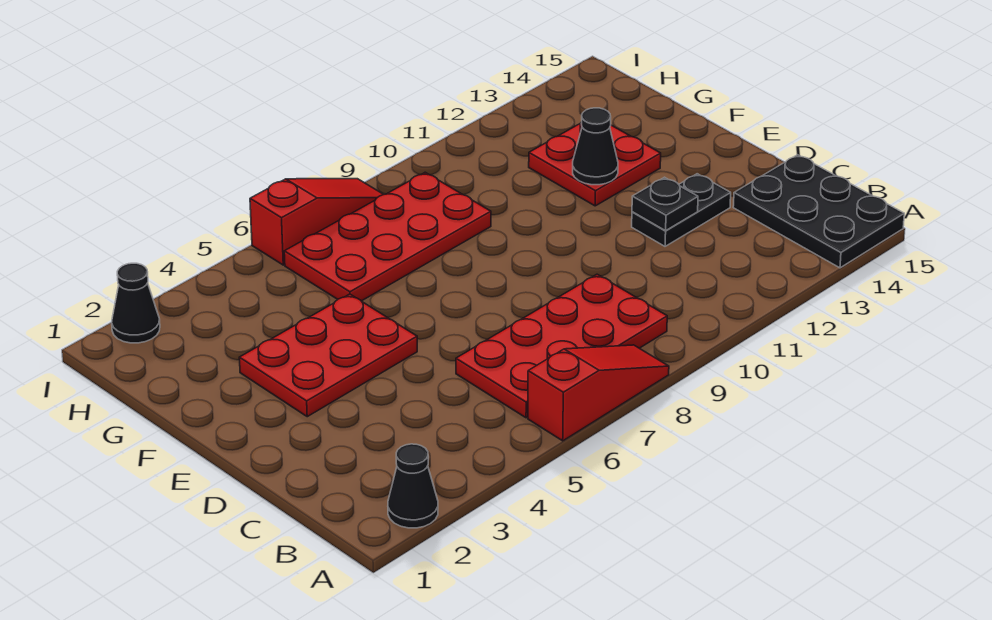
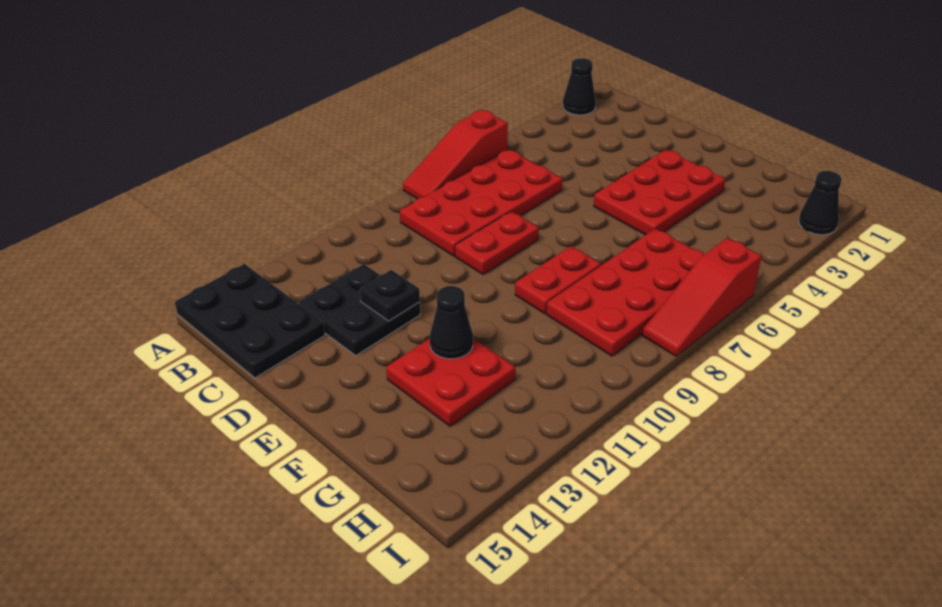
none -> red 1x2 plate [455,211,539,275]
black 1x2 plate [632,174,731,246] -> black 2x2 plate [299,264,420,356]
none -> red 1x2 plate [515,246,601,314]

